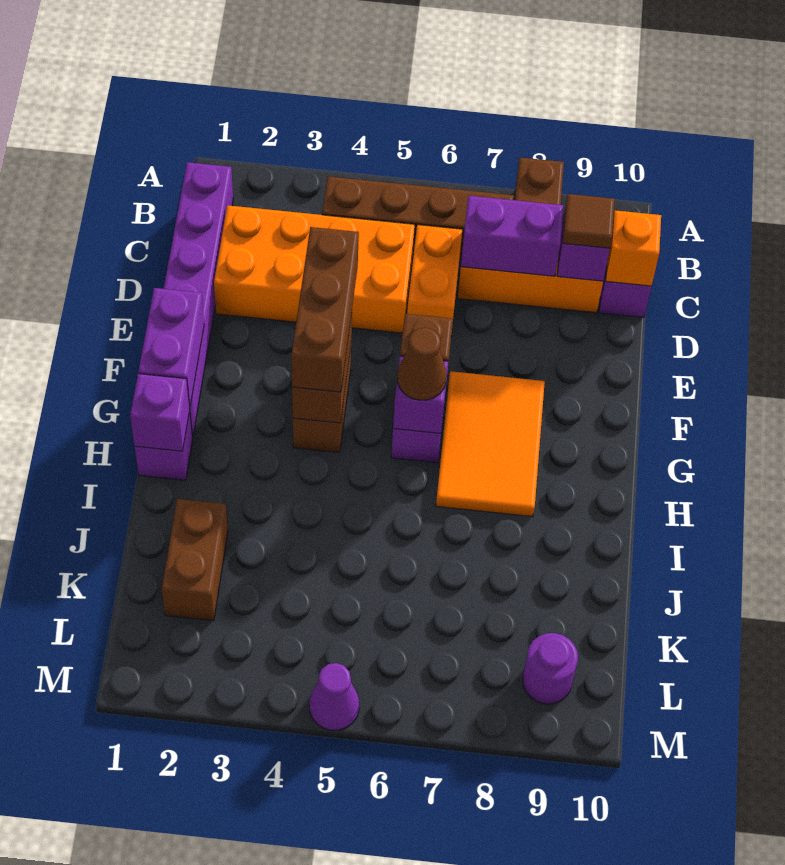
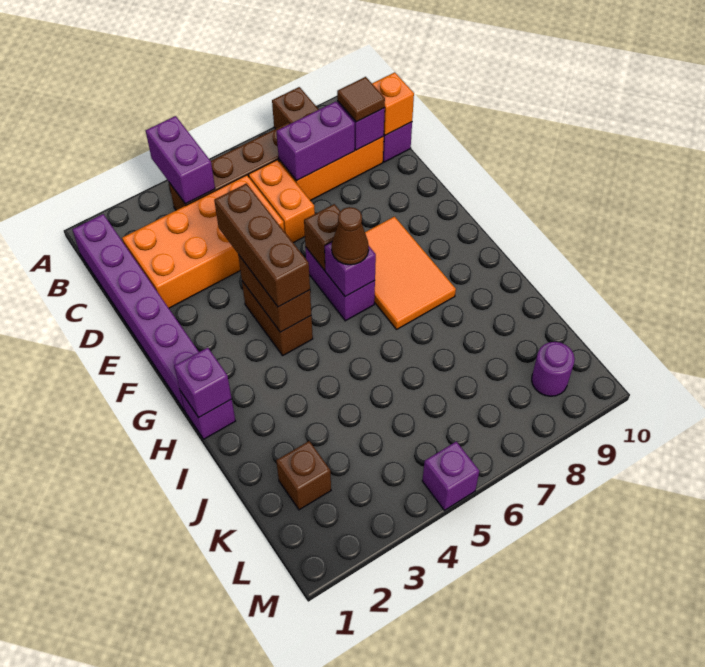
purple 1x2 brick [138,288,204,407] -> purple 1x2 brick moved to [146,116,215,204]
brown 1x2 brick [162,499,228,621] -> brown 1x1 brick [276,441,331,510]
purple 1x1 cone [309,663,359,730] -> purple 1x1 brick [422,442,479,510]

